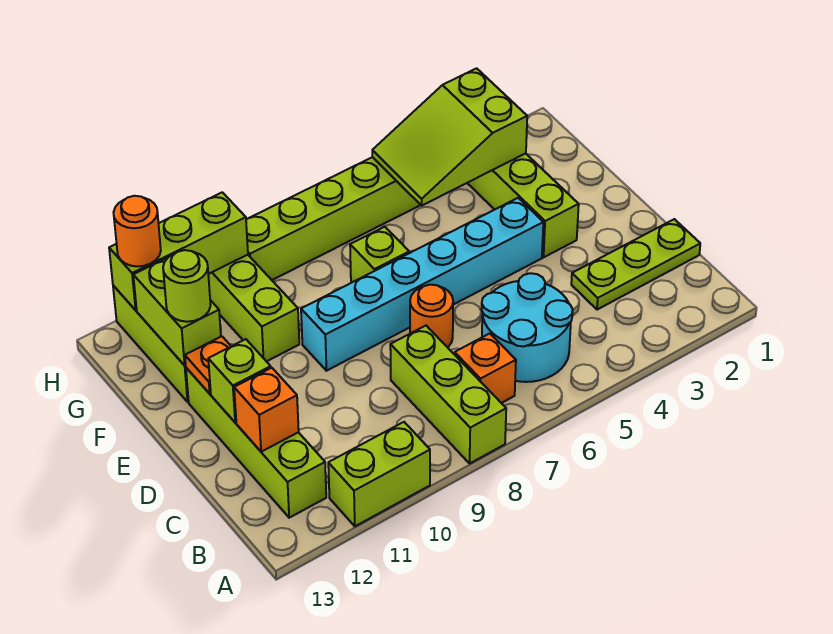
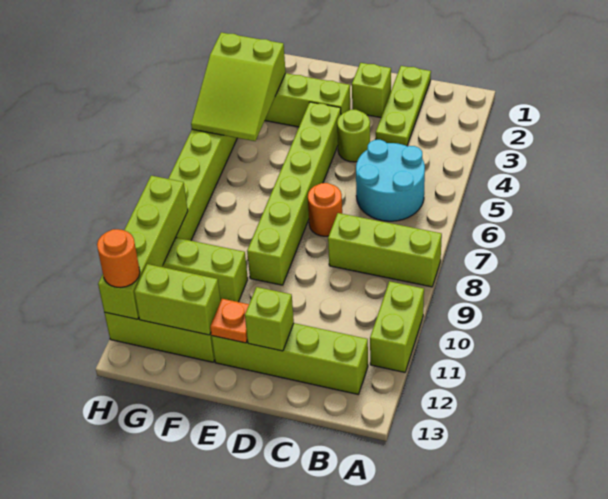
orange 1x1 brick [455,334,516,403] -> none
orange 1x1 brick [234,368,299,452] -> none
cyan 1x6 brick [301,198,543,371] -> lime 1x6 brick [247,102,341,285]
lime 1x1 brick [350,227,409,282] -> lime 1x1 brick moved to [352,63,391,117]
lime 1x1 round brick [163,250,211,322] -> lime 1x1 round brick moved to [337,110,370,162]
lime 1x3 brick [109,192,248,310] -> lime 1x4 brick [98,176,188,319]

